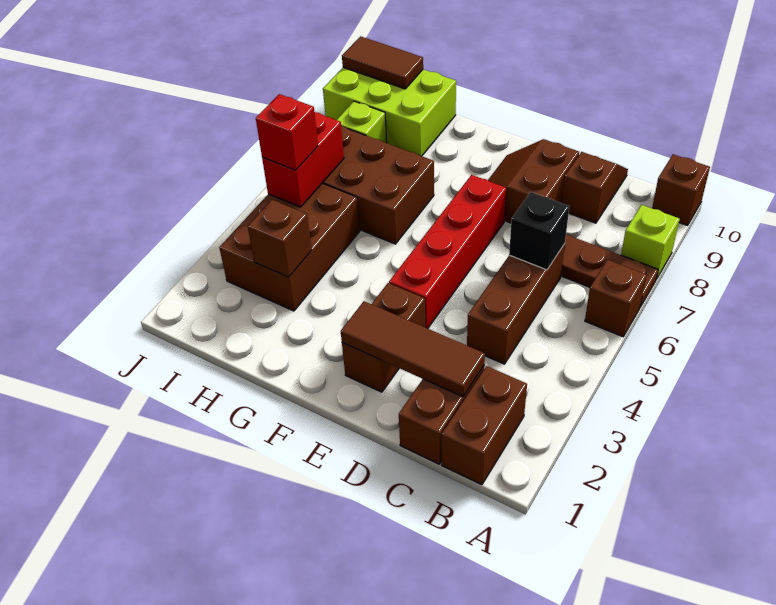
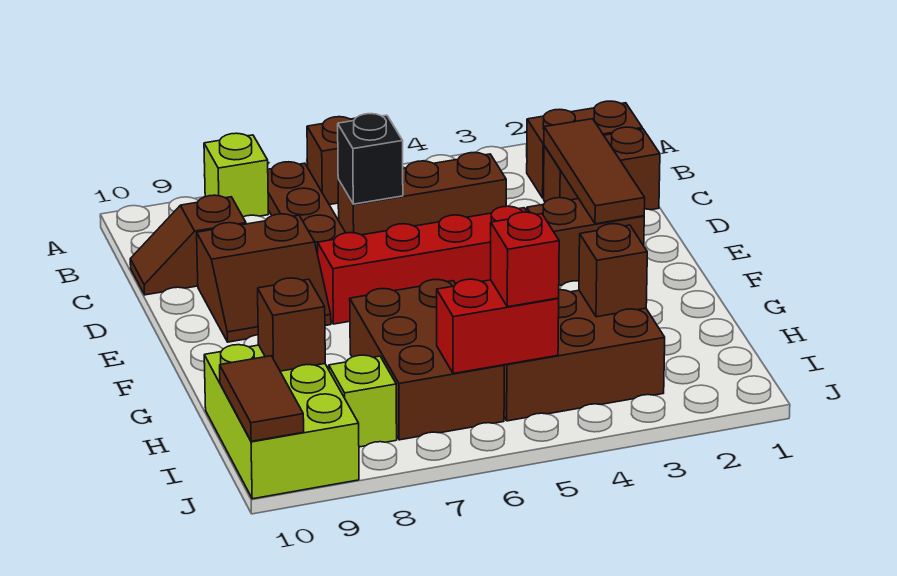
brown 1x1 brick [652,154,710,226] -> brown 1x1 brick moved to [258,278,325,371]

